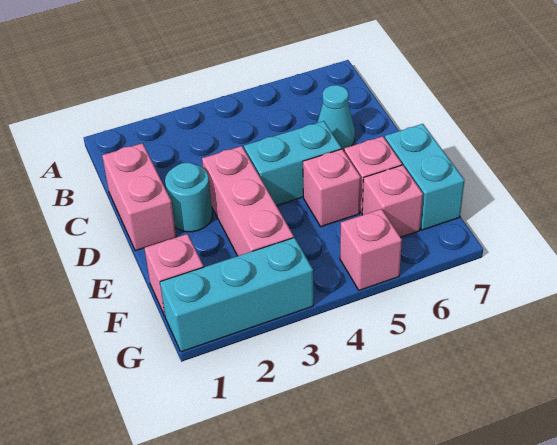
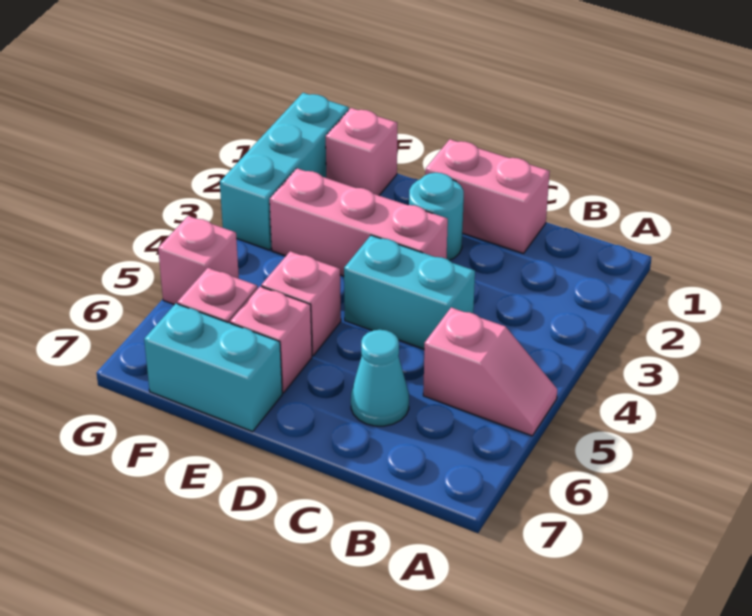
none -> pink 1x2 slope [423,308,557,436]
cyan 1x2 brick [244,121,341,206] -> cyan 1x2 brick turned to [344,235,475,349]

